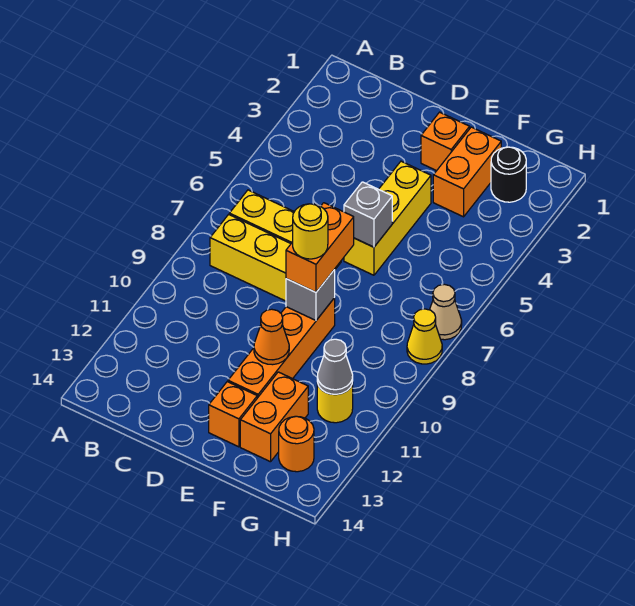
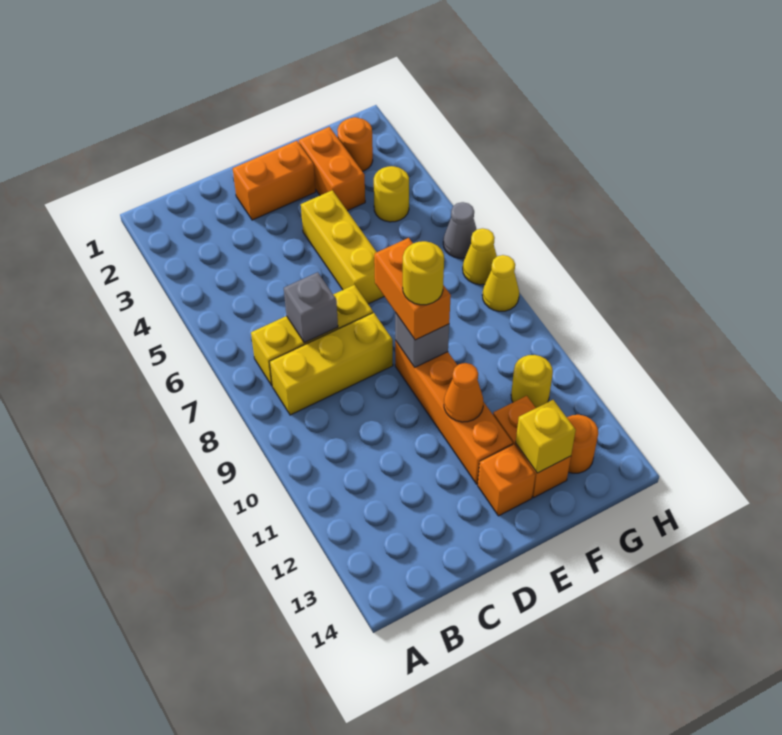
orange 1x1 brick [421,112,470,171] -> orange 1x2 brick [233,141,316,220]
grey 1x1 brick [344,182,392,247] -> grey 1x1 brick moved to [284,272,338,343]
none -> yellow 1x1 brick [516,400,576,473]
black 1x1 round brick [491,147,526,202] -> orange 1x1 round brick [337,117,373,171]
none -> yellow 1x1 round brick [374,166,409,222]
grey 1x1 cone [317,339,353,394] -> grey 1x1 cone moved to [443,202,477,258]
tan 1x1 cone [430,284,462,340] -> yellow 1x1 cone [463,228,497,285]

